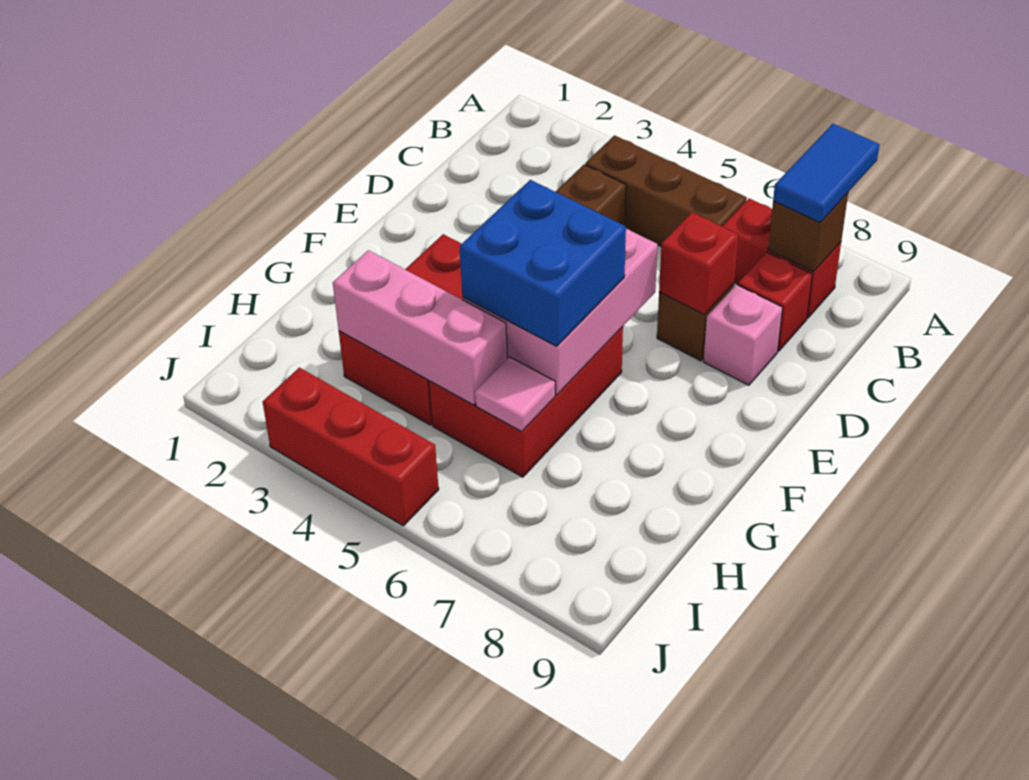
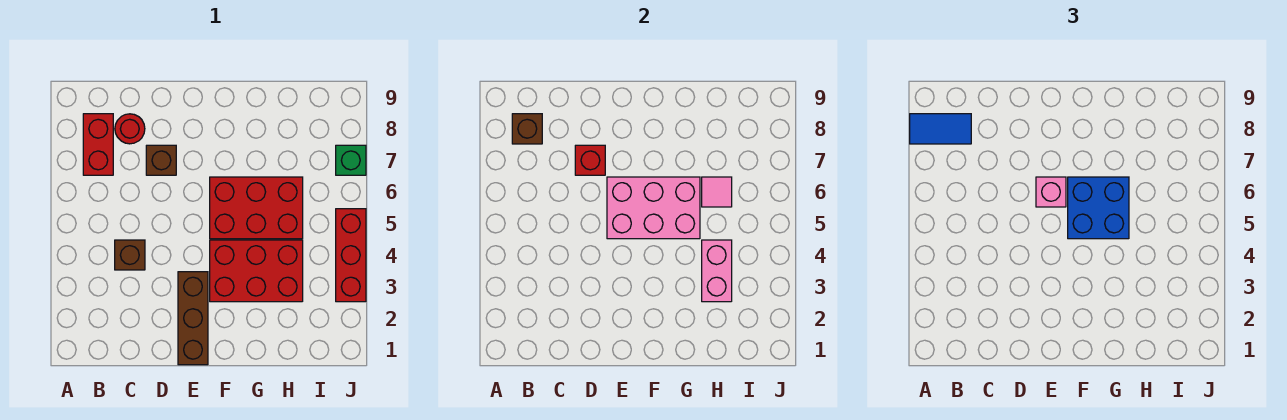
brown 1x3 brick [585,135,747,246] -> brown 1x3 brick moved to [178,272,208,365]
red 1x1 brick [738,252,812,351] -> red 1x1 round brick [115,114,145,144]
pink 1x1 brick [704,285,783,385] -> pink 1x1 brick moved to [1036,177,1066,207]
pink 1x3 brick [333,250,507,405] -> pink 1x2 brick [702,240,732,302]
none -> green 1x1 brick [336,145,366,175]

